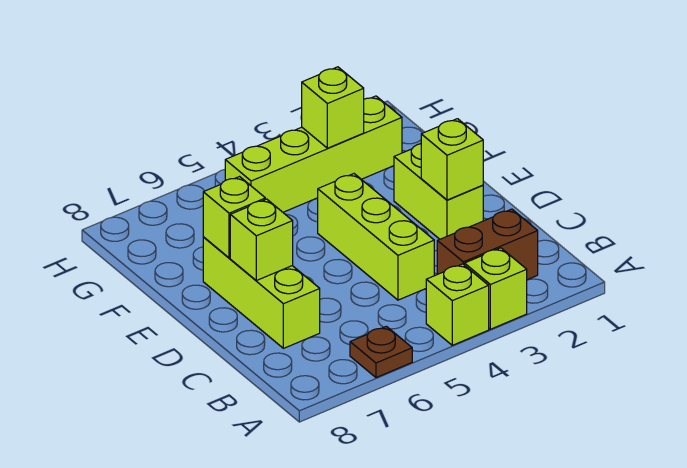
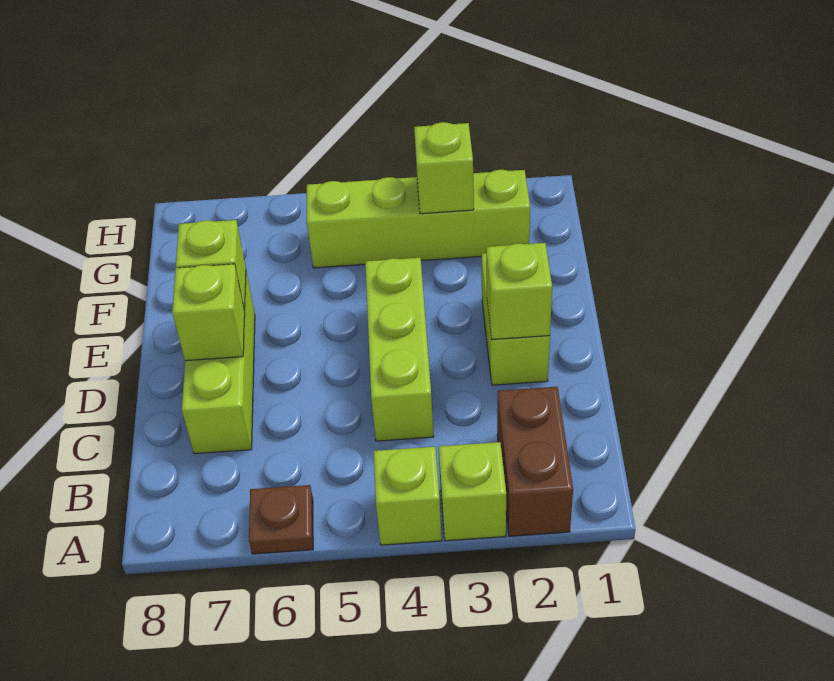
brown 1x2 brick [437,209,538,280] -> brown 1x2 brick turned to [497,387,573,536]

